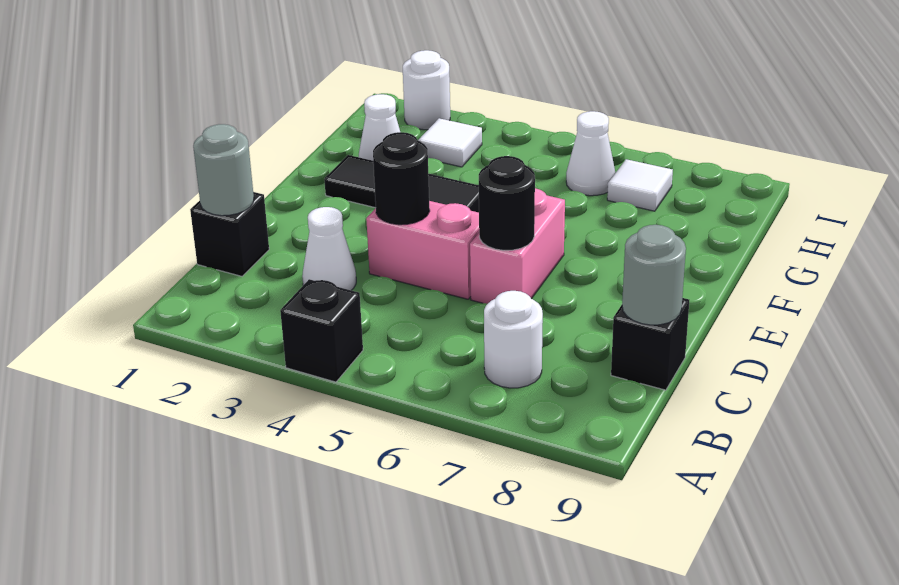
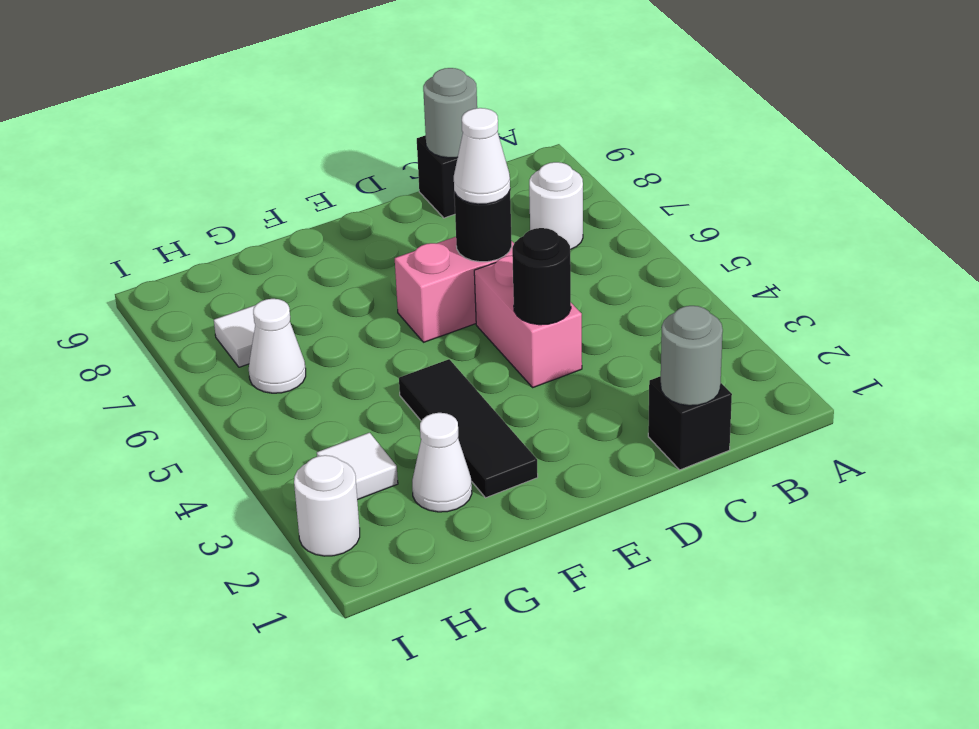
black 1x1 brick [280,279,363,382] -> none
white 1x1 cone [302,207,356,290] -> white 1x1 cone moved to [454,108,510,204]

